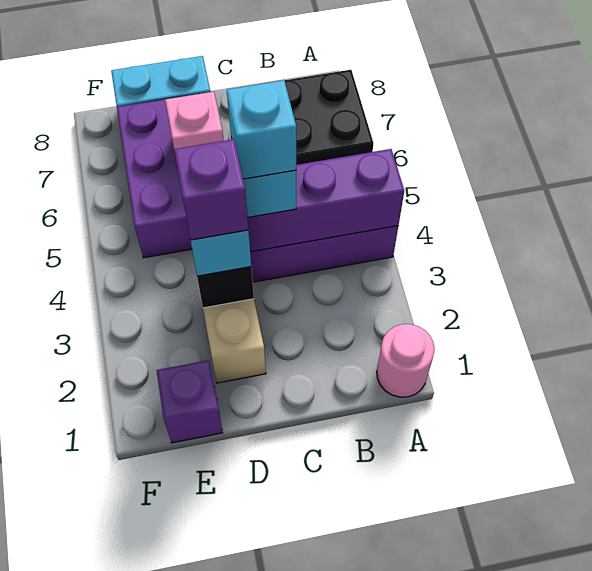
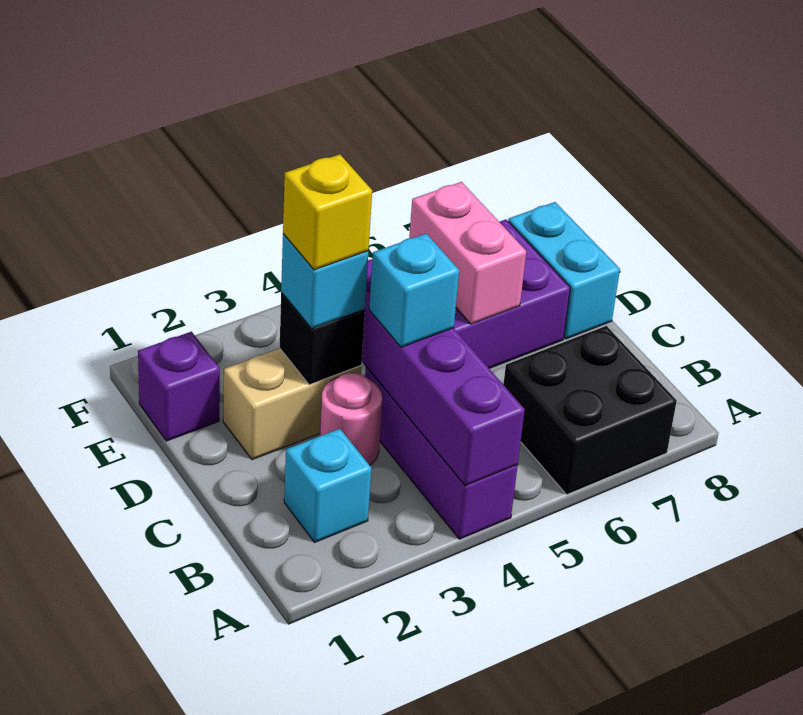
pink 1x1 round brick [377,324,435,397] -> pink 1x1 round brick moved to [320,373,383,465]
cyan 1x1 brick [227,80,296,179] -> cyan 1x1 brick moved to [284,429,371,542]
purple 1x1 brick [174,139,248,240] -> yellow 1x1 brick [283,154,372,270]
pink 1x1 brick [165,92,224,149] -> pink 1x2 brick [409,182,526,324]

